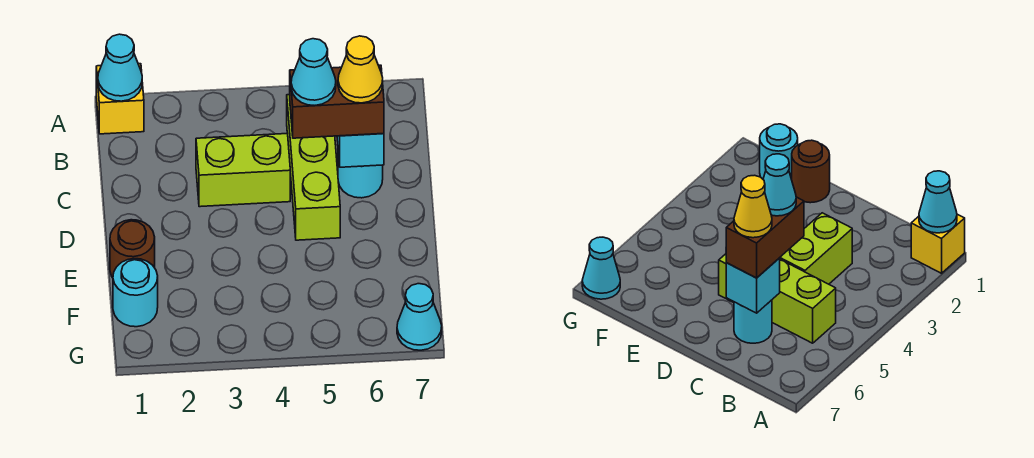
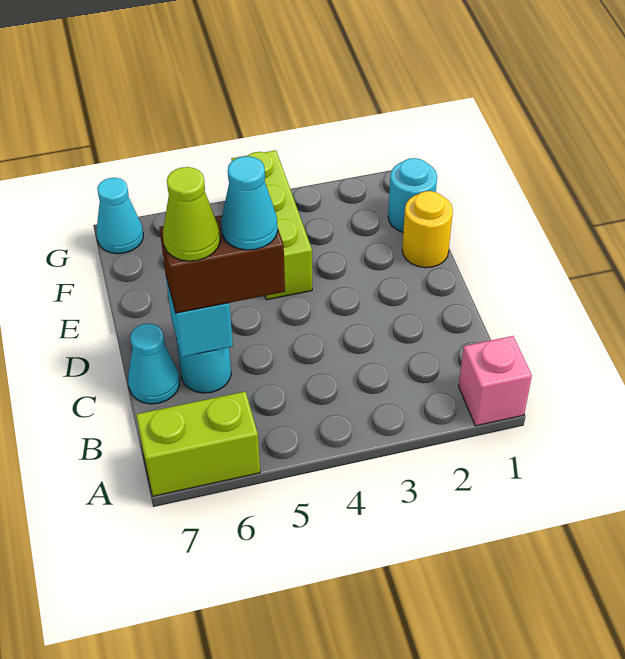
yellow 1x1 brick [96,64,144,134] -> pink 1x1 brick [459,336,532,426]
cyan 1x1 cone [98,34,142,101] -> cyan 1x1 cone moved to [128,324,179,404]
lime 1x3 brick [287,94,340,240] -> lime 1x3 brick moved to [231,150,312,300]
lime 1x2 brick [196,134,290,207] -> lime 1x2 brick moved to [136,392,260,496]
yellow 1x1 cone [338,36,383,103] -> lime 1x1 cone [163,167,220,261]
brown 1x1 round brick [110,220,155,278] -> yellow 1x1 round brick [402,191,453,268]

